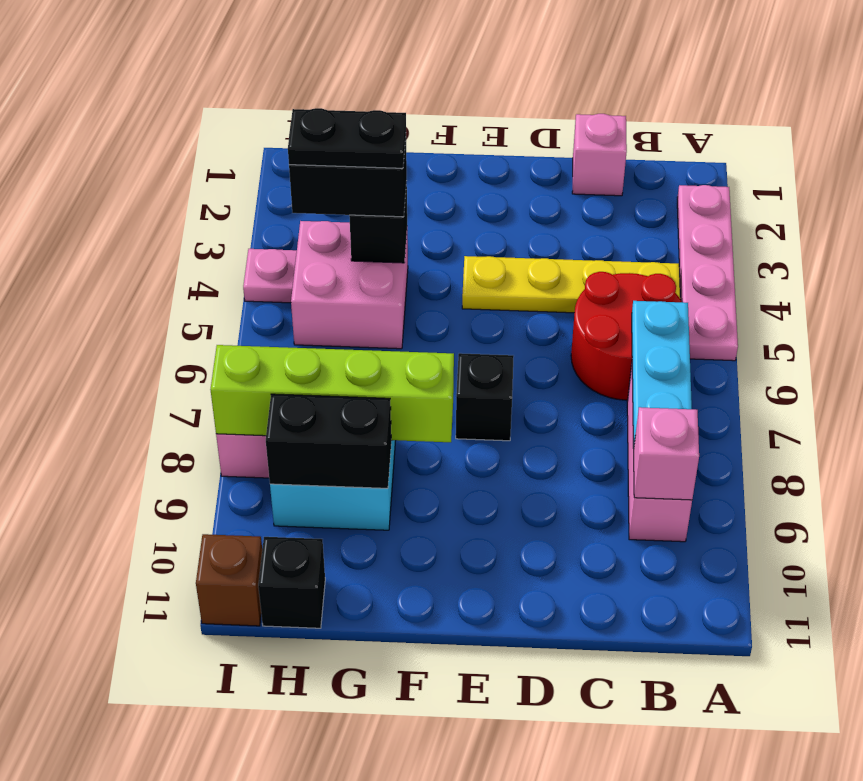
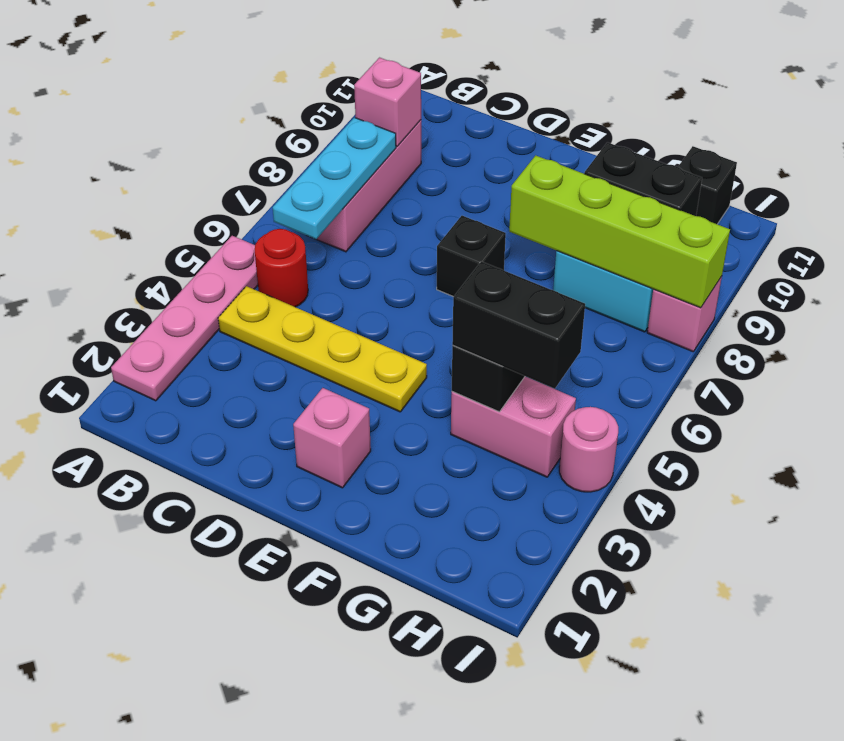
red 2x2 round brick [571,272,682,400] -> red 1x1 round brick [255,229,308,307]
pink 1x1 brick [572,114,627,196] -> pink 1x1 brick moved to [293,388,371,488]
pink 2x2 brick [291,221,408,349] -> pink 1x2 brick [451,376,576,477]
black 1x2 plate [288,108,406,168] -> none
pink 1x1 plate [243,249,297,303] -> pink 1x1 round brick [559,407,618,492]
brown 1x1 brick [196,534,262,626] -> none

